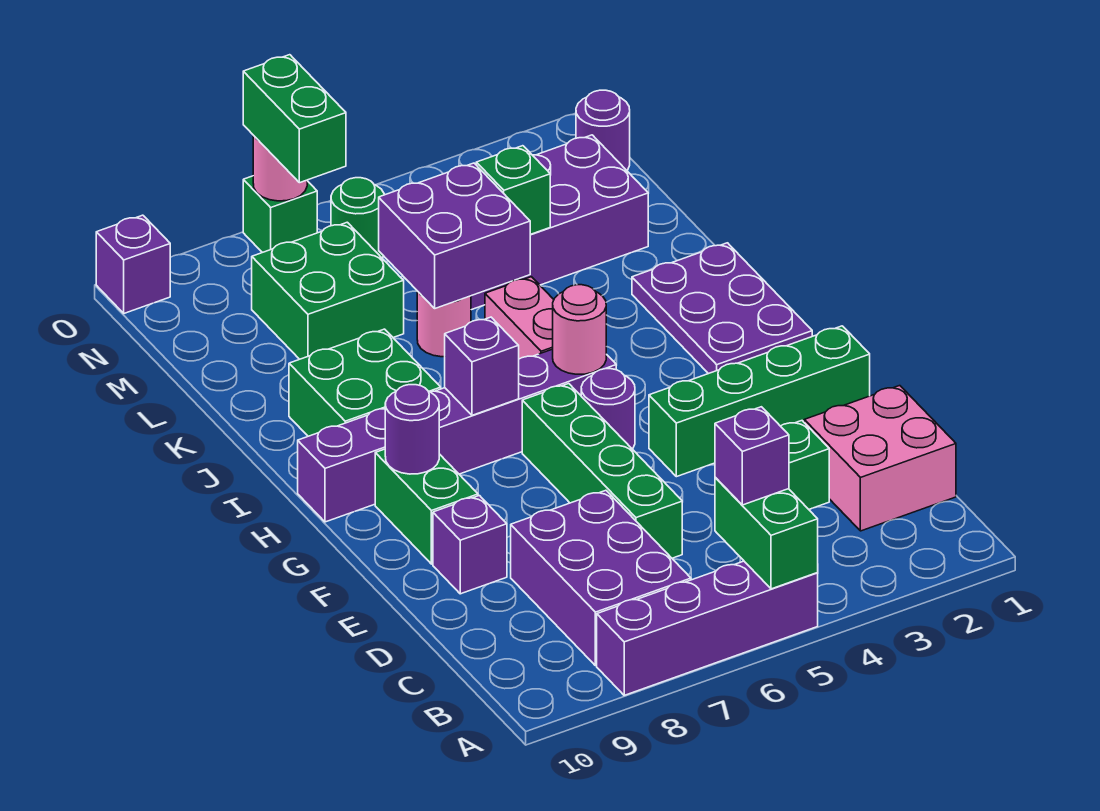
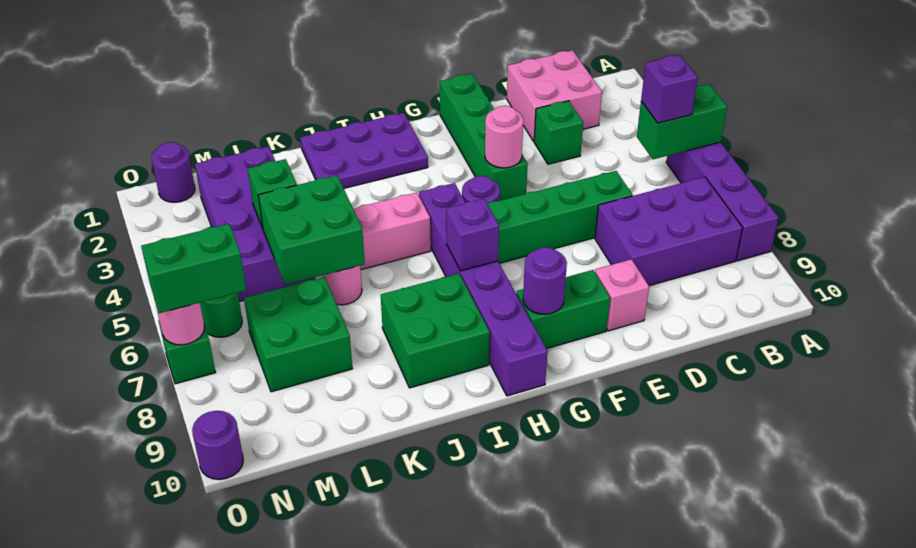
purple 1x1 brick [433,496,507,594] -> pink 1x1 brick [595,259,649,331]
pink 1x1 round brick [553,285,606,374] -> pink 1x1 round brick moved to [485,106,523,168]
purple 2x2 brick [379,163,530,308] -> green 2x2 brick [258,175,365,285]
purple 1x1 brick [96,215,170,313] -> purple 1x1 round brick [192,411,243,480]

